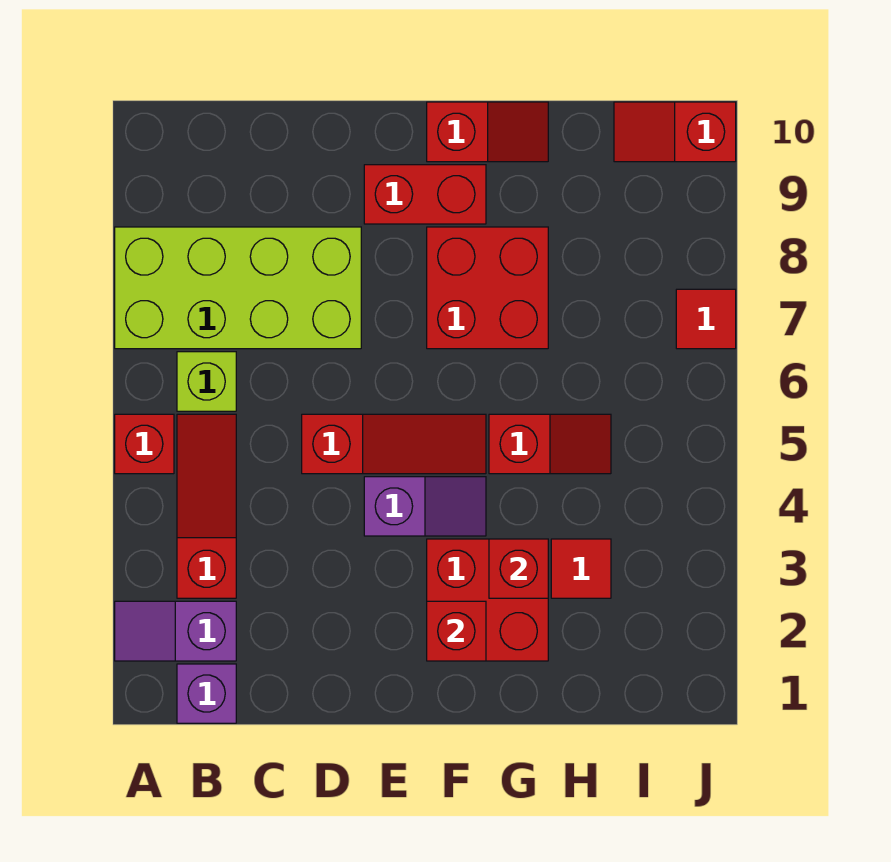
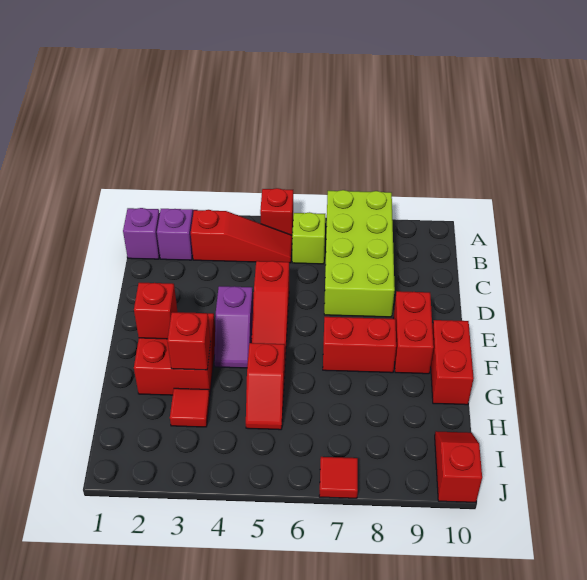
red 2x2 brick [427,227,548,349] -> red 1x2 brick [323,317,396,373]
red 1x2 slope [427,102,548,162] -> red 1x2 brick [431,320,474,405]

